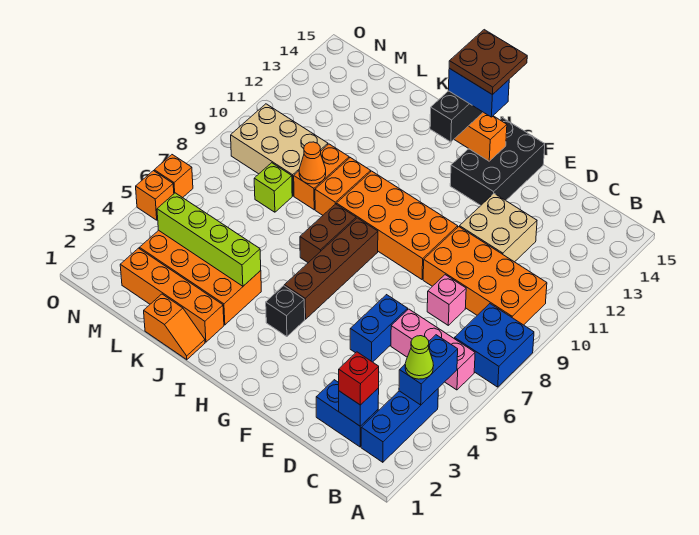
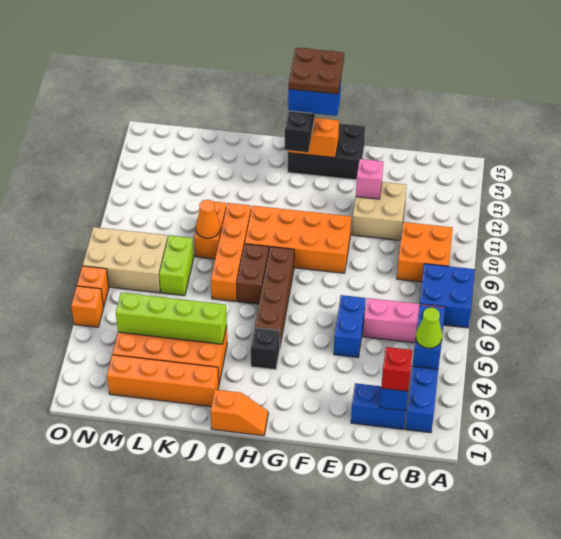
orange 2x4 brick [423,227,547,325] -> orange 2x2 brick [397,222,453,282]
pink 1x1 brick [427,275,466,325] -> pink 1x1 brick moved to [356,159,383,199]
black 2x3 brick [450,118,545,205] -> black 2x3 brick turned to [288,123,365,180]
orange 1x2 slope [144,294,205,360] -> orange 1x2 slope moved to [210,390,268,436]
orange 1x2 brick [315,158,371,215] -> orange 1x4 brick [211,203,251,301]
lime 1x1 brick [254,163,292,212] -> lime 1x2 brick [159,235,194,296]
tan 2x3 brick [231,104,328,196] -> tan 2x3 brick moved to [83,227,168,293]

